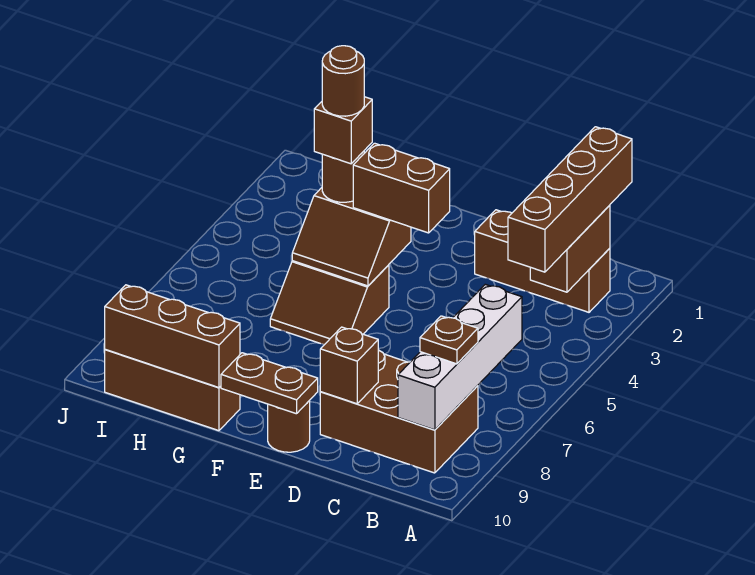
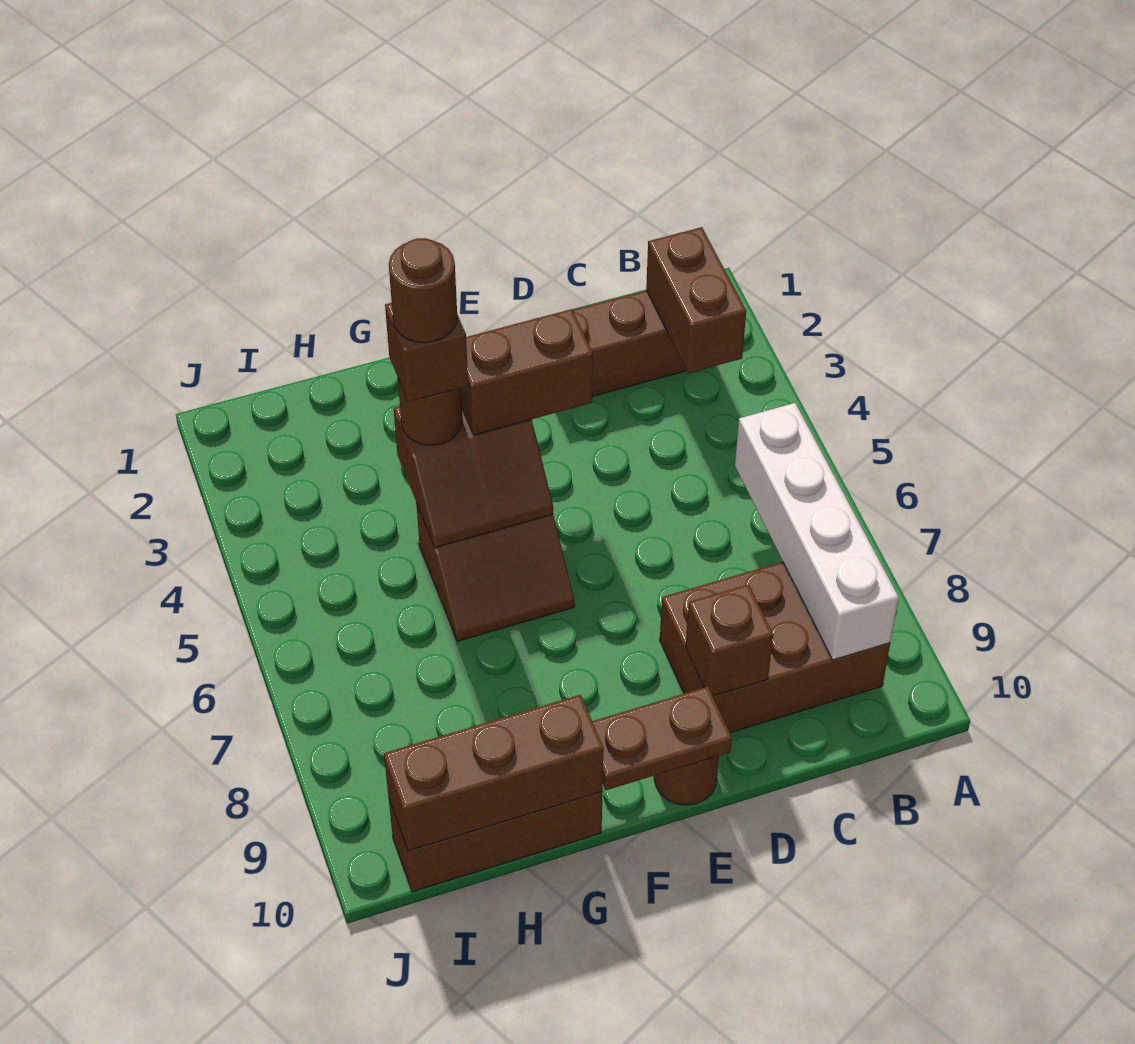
brown 1x4 brick [508,127,632,272] -> none
brown 1x1 plate [420,316,478,364] -> none

